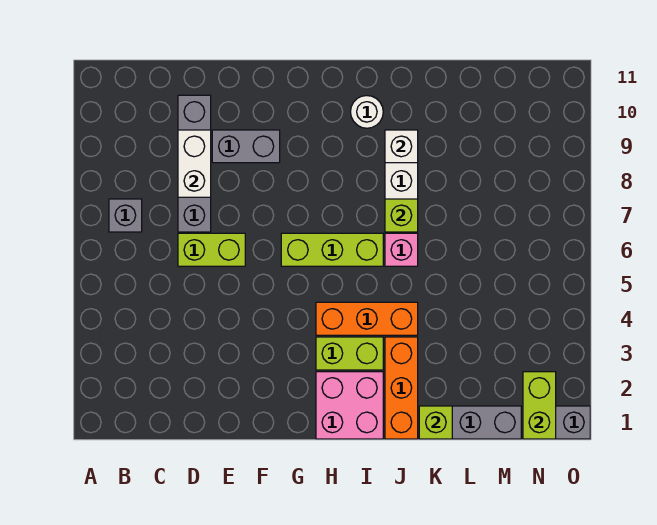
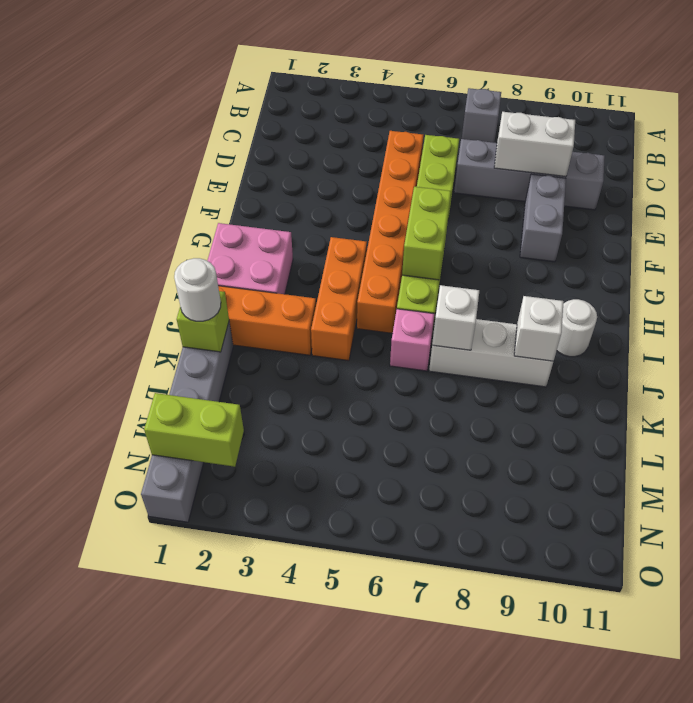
none -> orange 1x6 brick [357,131,423,334]
lime 1x2 brick [316,337,383,370] -> lime 1x2 brick moved to [402,187,451,280]
lime 1x1 brick [385,199,418,232] -> white 1x1 brick [432,285,479,350]
none -> white 1x1 round brick [174,258,221,321]

